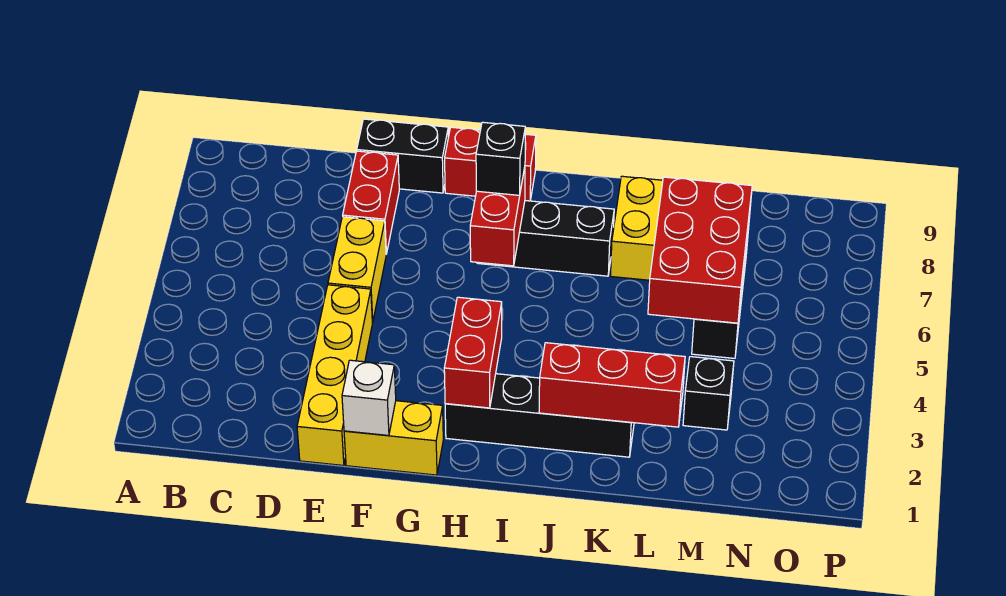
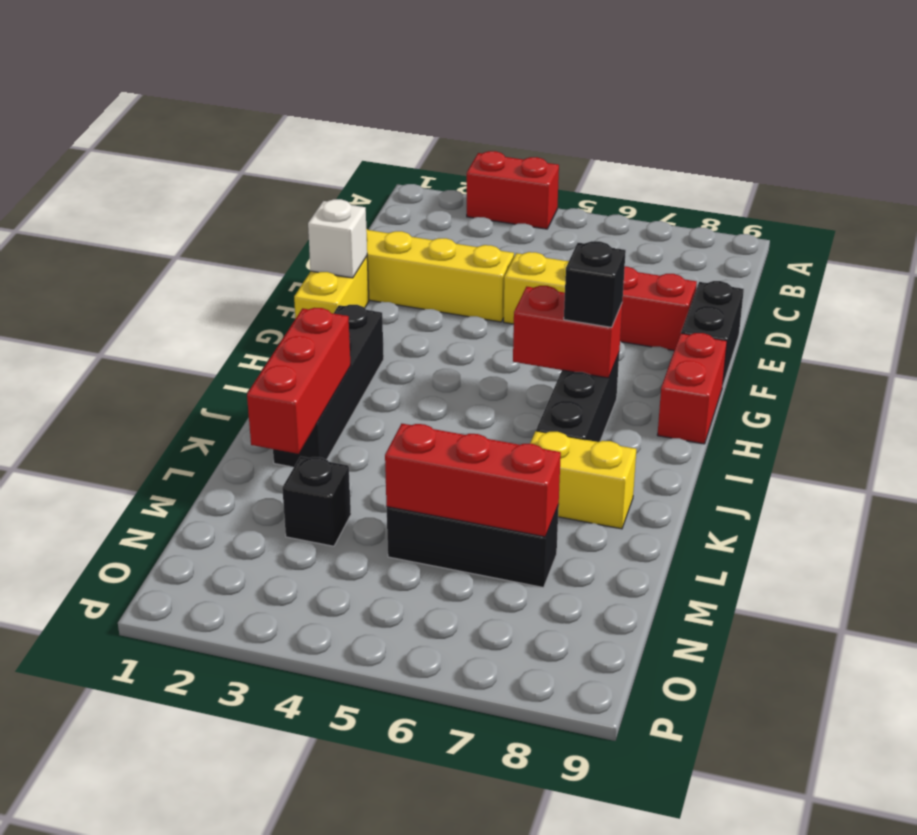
red 1x2 brick [444,297,502,408] -> red 1x2 brick moved to [467,151,559,229]
red 2x3 brick [648,177,752,323] -> red 1x3 brick [385,424,561,537]

